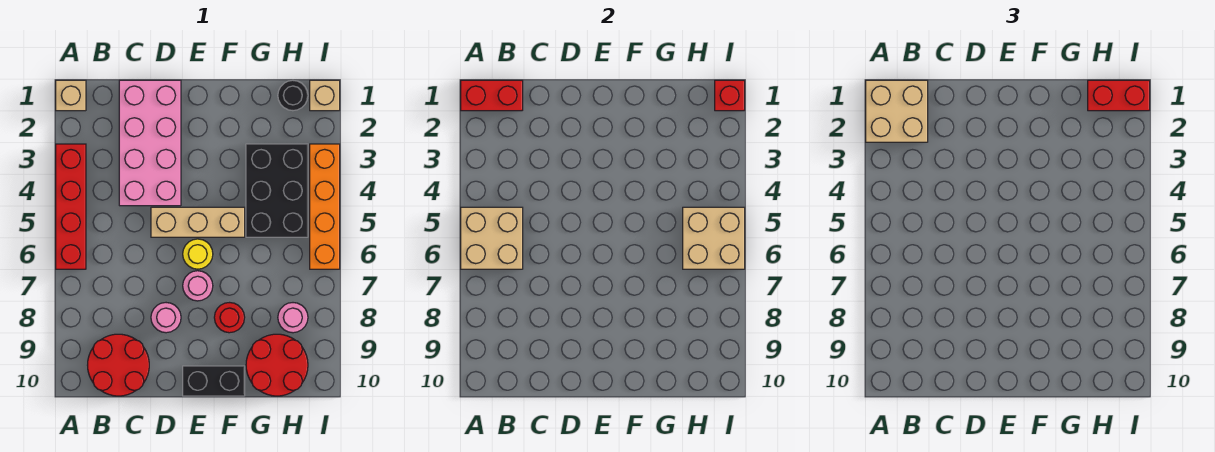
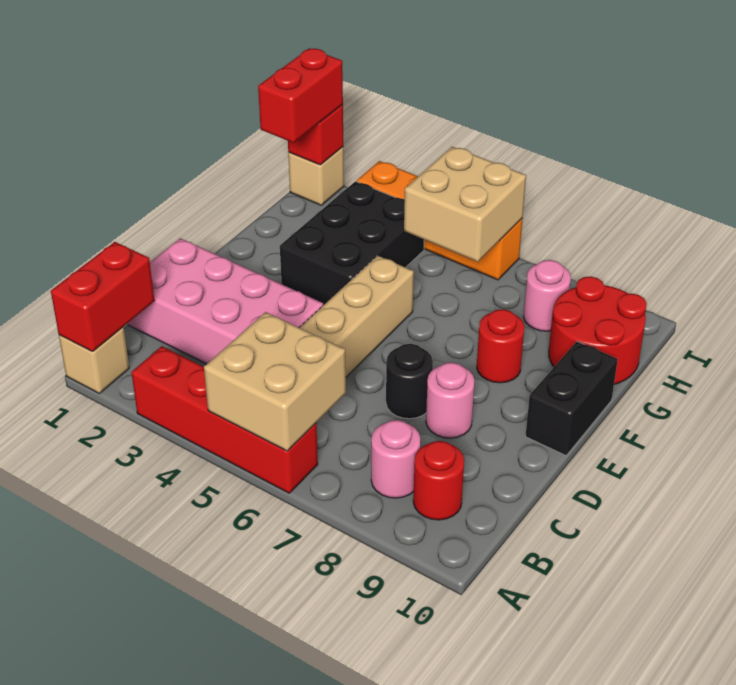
tan 2x2 brick [866,80,928,142] -> none
red 2x2 round brick [88,334,149,396] -> red 1x1 round brick [413,441,464,520]
yellow 1x1 round brick [183,239,213,269] -> none
pink 1x1 round brick [183,271,213,301] -> pink 1x1 round brick moved to [371,420,420,498]
black 2x3 brick [246,144,308,237] -> black 2x3 brick turned to [280,181,424,305]
black 1x1 round brick [278,80,308,111] -> black 1x1 round brick moved to [386,344,433,419]

